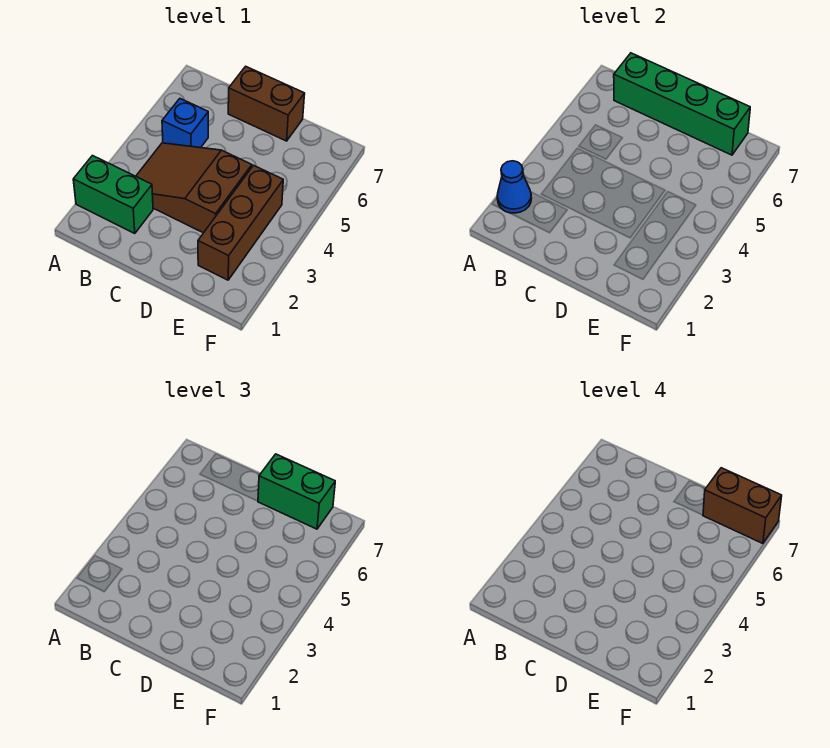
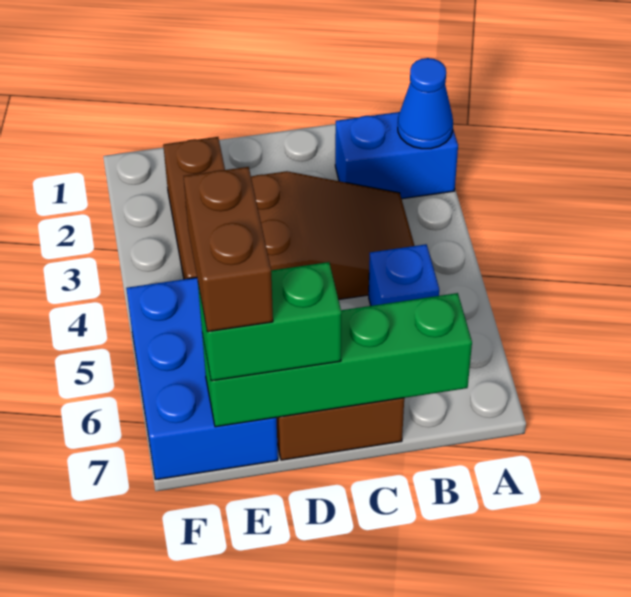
green 1x2 brick [73,156,153,234] -> blue 1x2 brick [335,112,458,199]
none -> blue 2x3 brick [126,278,278,480]
brown 1x2 brick [703,468,782,544] -> brown 1x2 brick turned to [184,167,273,332]

